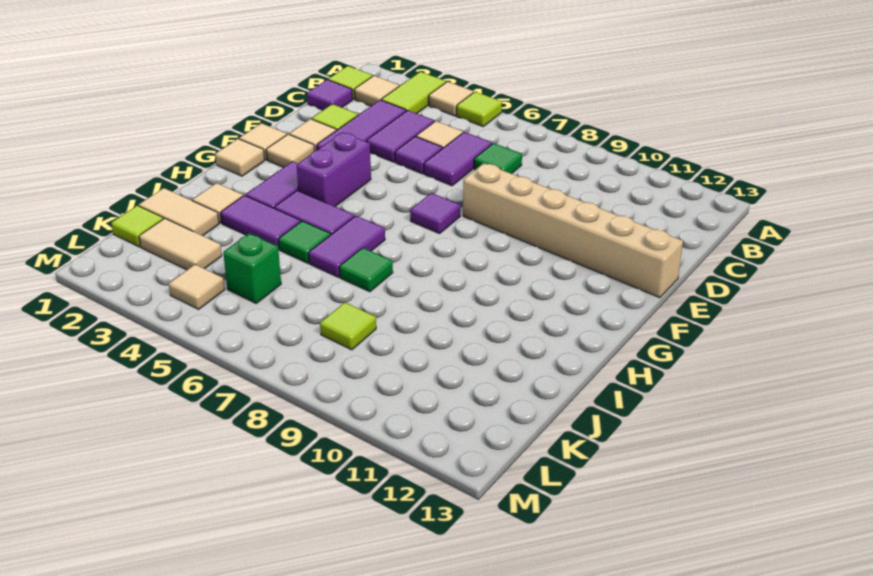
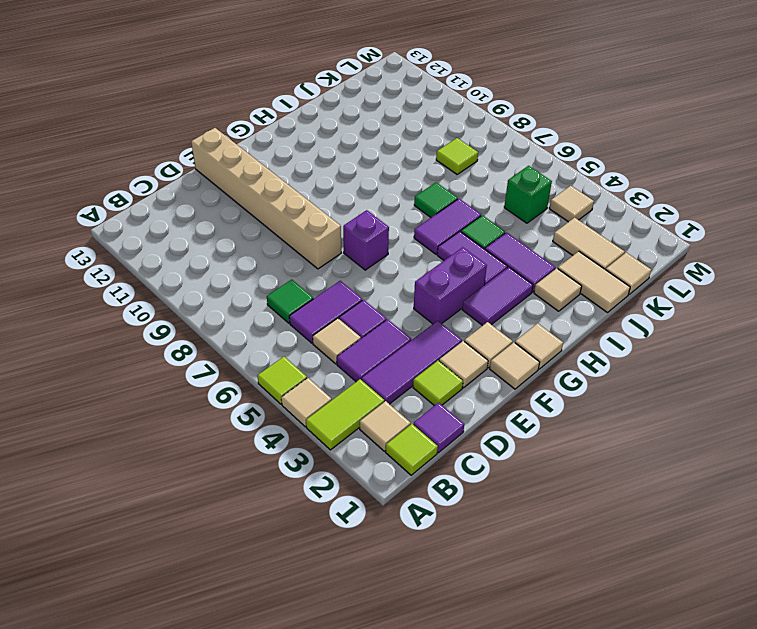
purple 1x1 tile [410,193,460,234] -> purple 1x1 brick [343,210,389,270]
lime 1x1 tile [111,205,164,247] -> tan 1x1 tile [606,253,651,295]

